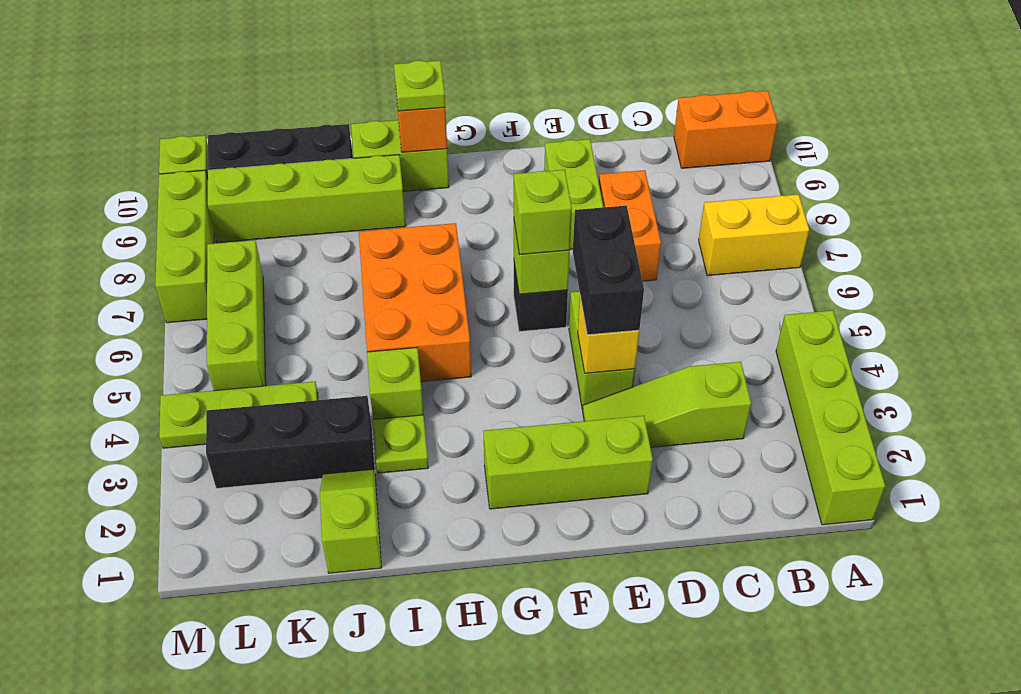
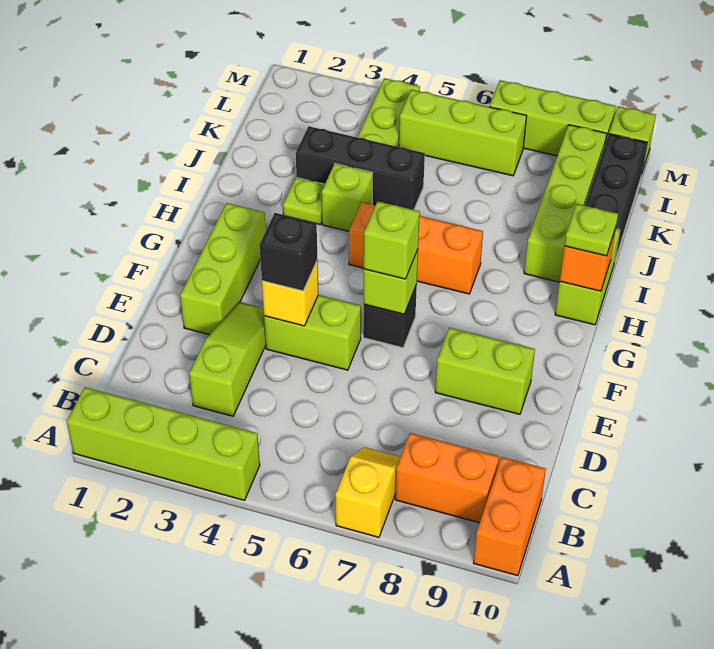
yellow 1x2 brick [699,194,809,276] -> yellow 1x2 slope [335,447,400,537]
orange 1x2 brick [599,170,661,281] -> orange 1x2 brick moved to [395,433,499,523]
black 1x2 brick [573,206,644,335] -> black 1x1 brick [260,213,317,291]
orange 2x3 brick [359,223,471,381] -> orange 1x3 brick [349,202,483,294]
lime 1x2 slope [320,469,382,573] -> none
black 1x3 brick [206,396,375,488] -> black 1x3 brick turned to [296,126,425,210]

